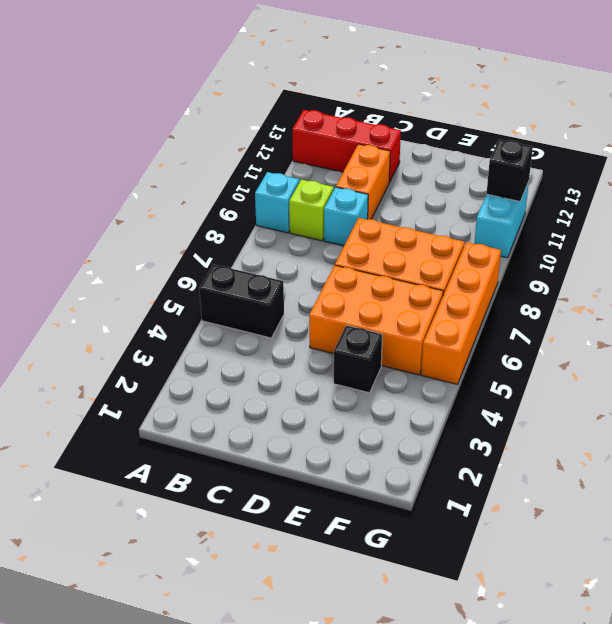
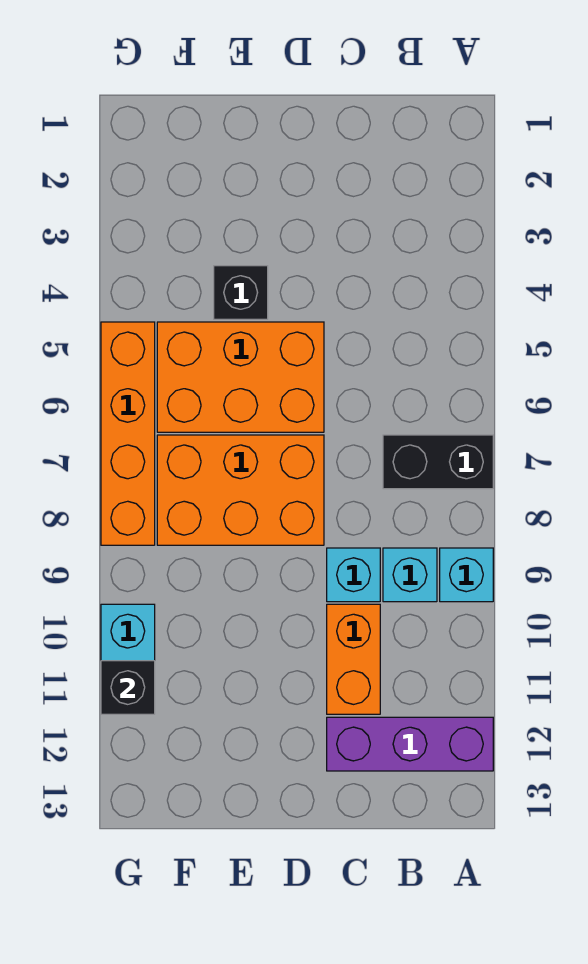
black 1x2 brick [199,264,284,338] -> black 1x2 brick moved to [383,435,493,489]
red 1x3 brick [292,110,401,182] -> purple 1x3 brick [327,717,493,771]
lime 1x1 brick [289,180,334,241] -> cyan 1x1 brick [383,548,437,602]

